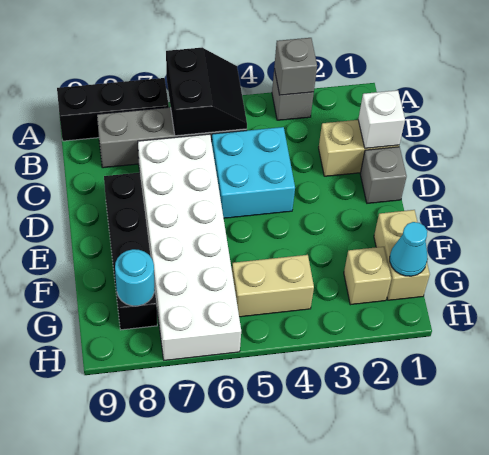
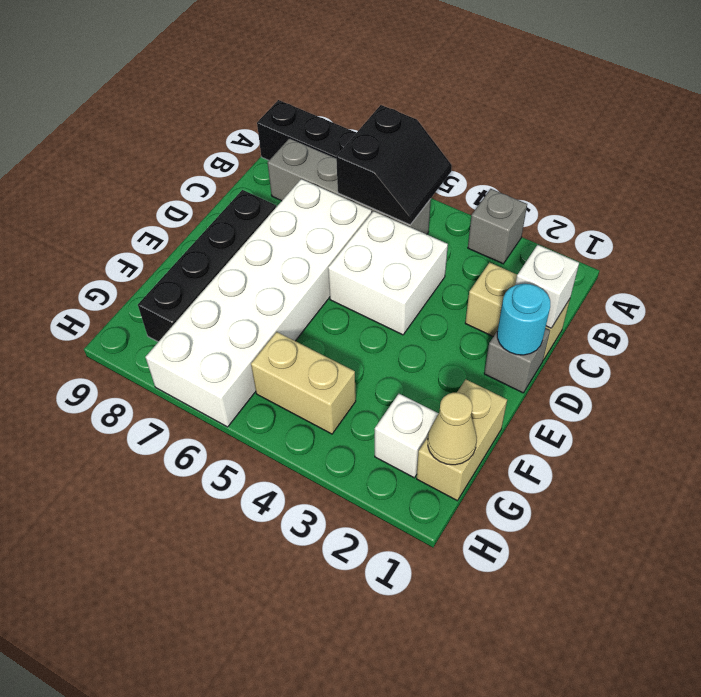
grey 1x1 brick [274,38,317,95] -> none
cyan 2x2 brick [212,127,295,218] -> white 2x2 brick [328,211,448,335]
cyan 1x1 cone [390,222,428,276] -> tan 1x1 cone [428,393,477,465]
tan 1x1 brick [344,247,391,305] -> white 1x1 brick [375,394,439,478]
cyan 1x1 round brick [115,249,155,306] -> cyan 1x1 round brick moved to [497,284,550,355]

